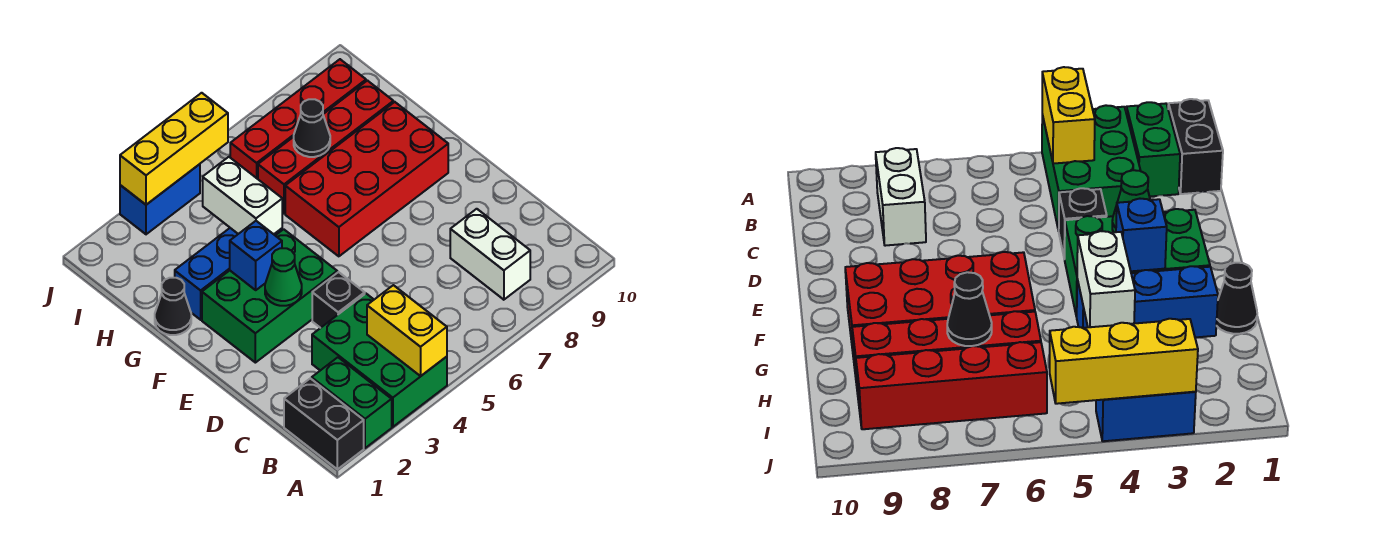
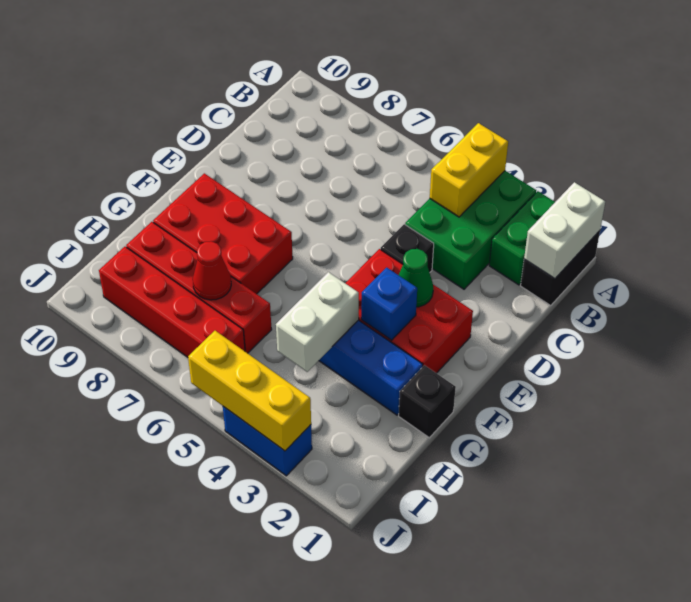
white 1x2 brick [450,209,530,300] -> white 1x2 brick moved to [524,182,605,279]
green 2x3 brick [202,229,337,363] -> red 2x3 brick [345,249,473,373]
red 2x4 brick [285,102,448,256] -> red 2x3 brick [153,173,293,294]
black 1x1 cone [155,278,191,335] -> black 1x1 brick [399,365,456,438]
black 1x1 cone [294,99,330,157] -> red 1x1 cone [193,241,231,300]

